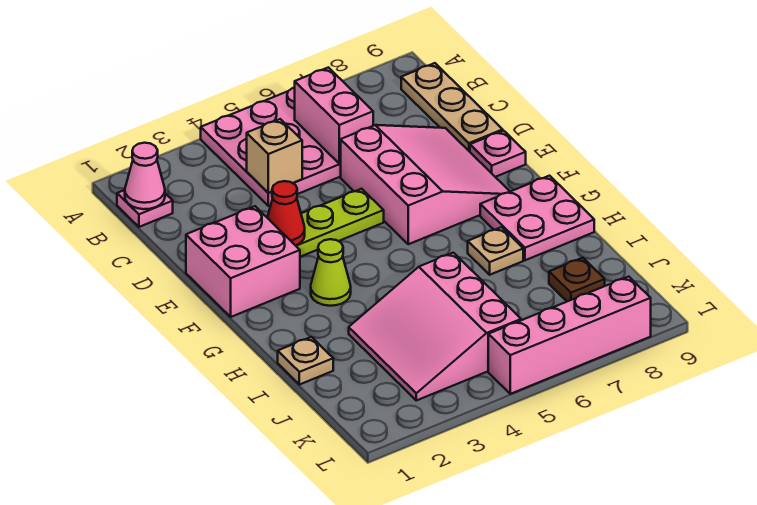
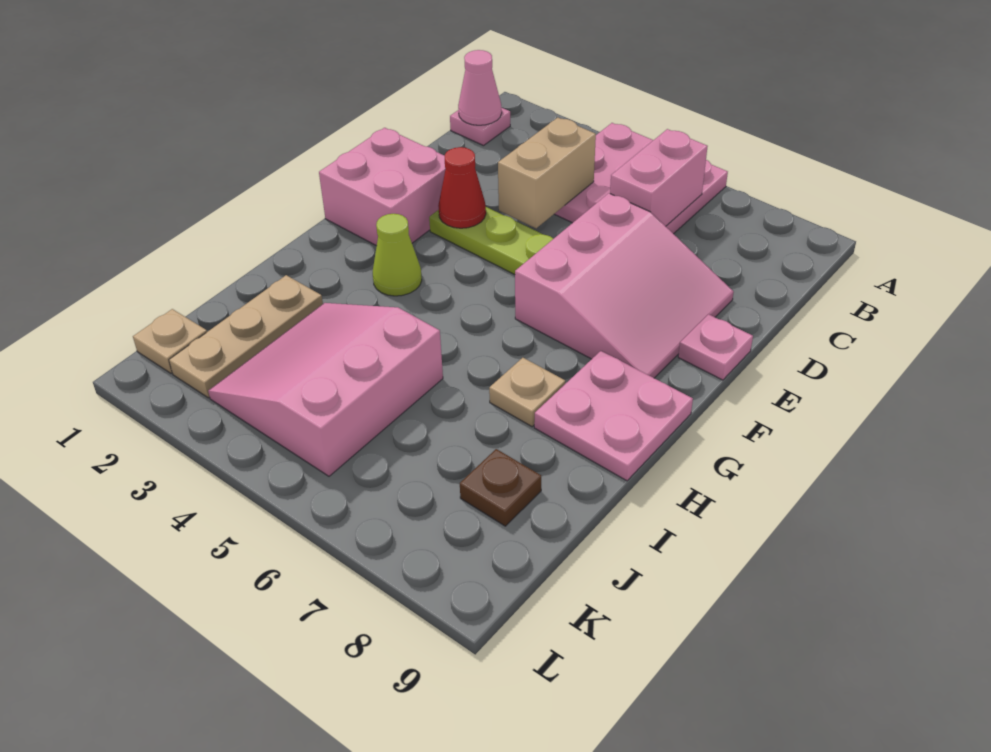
tan 1x3 plate [401,63,503,152] -> tan 1x3 plate moved to [169,275,323,398]
tan 1x1 brick [247,119,302,193] -> tan 1x2 brick [498,118,596,228]
tan 1x1 plate [278,337,333,385] -> tan 1x1 plate moved to [133,309,207,374]
pink 1x4 brick [488,277,651,394] -> none

